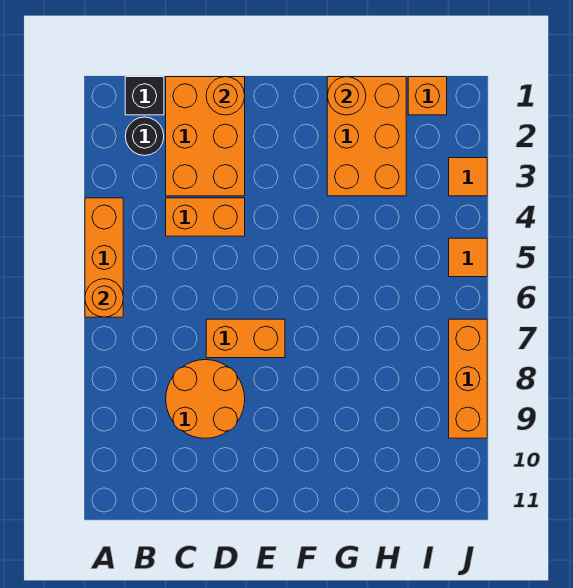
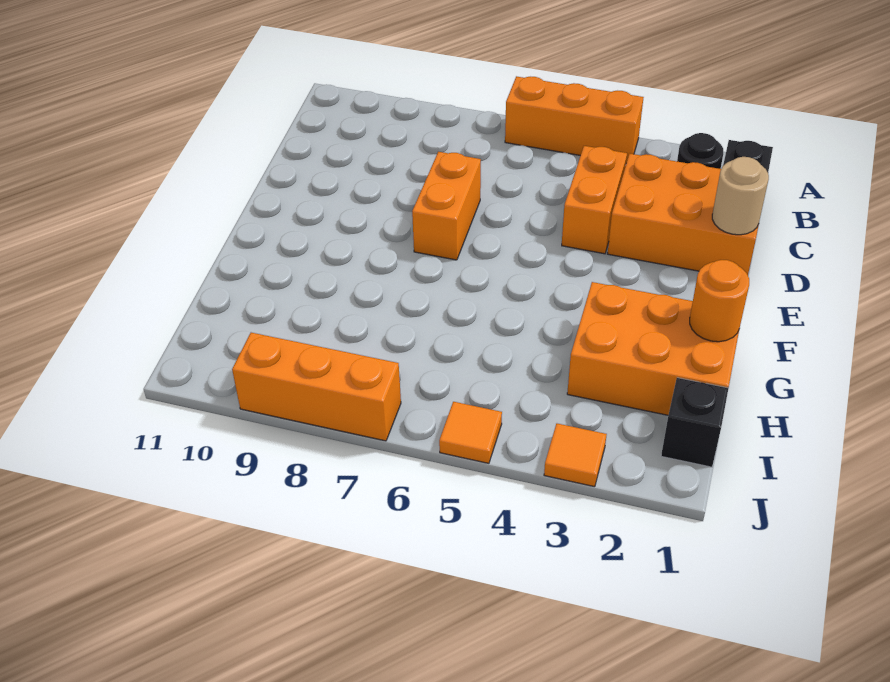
orange 1x1 round brick [85,279,123,317] -> none
orange 2x2 round brick [166,360,245,438] -> none
orange 1x1 round brick [206,77,245,115] -> tan 1x1 round brick [712,157,769,235]
orange 1x1 brick [408,77,447,115] -> black 1x1 brick [661,378,728,467]

